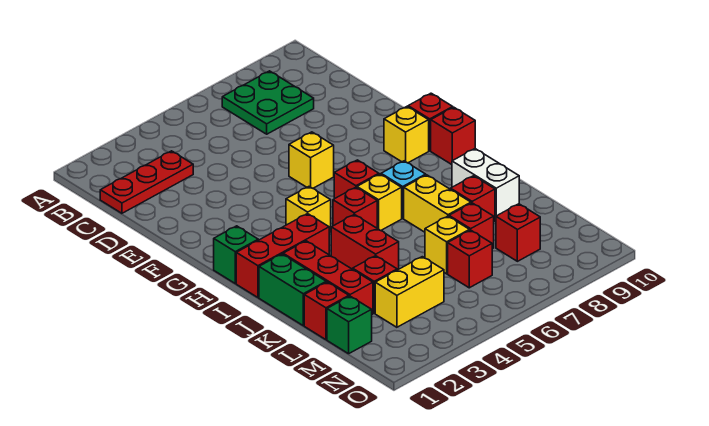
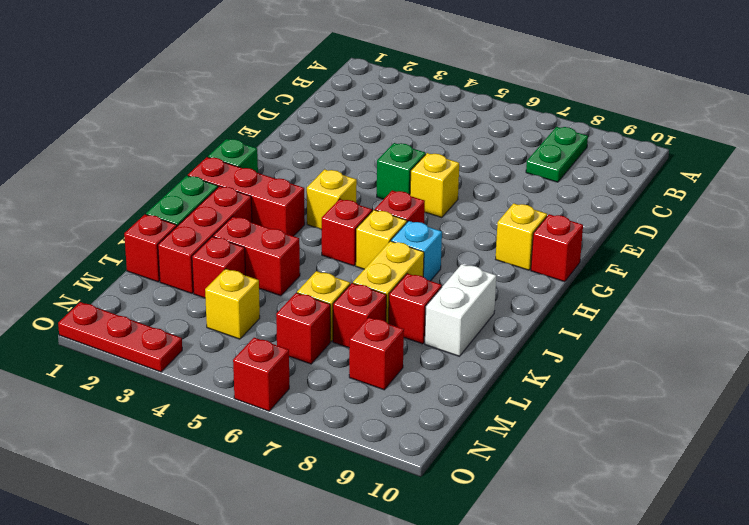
green 2x2 plate [222,71,314,134] -> green 1x2 plate [526,127,588,182]
red 1x3 plate [100,151,193,213] -> red 1x3 plate moved to [58,302,182,372]
red 1x1 brick [431,107,475,165] -> red 1x1 brick moved to [233,338,289,411]
red 1x2 brick [331,214,399,270] -> red 1x2 brick turned to [213,217,300,296]
green 1x1 brick [327,296,372,354] -> green 1x1 brick moved to [377,143,426,199]
yellow 1x2 brick [375,257,444,327] -> yellow 1x1 brick [205,269,260,339]

